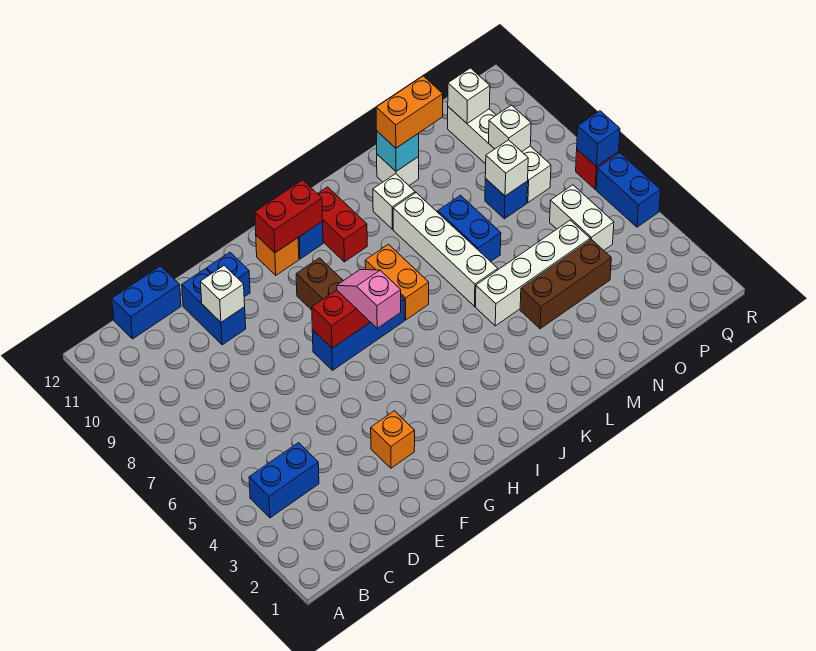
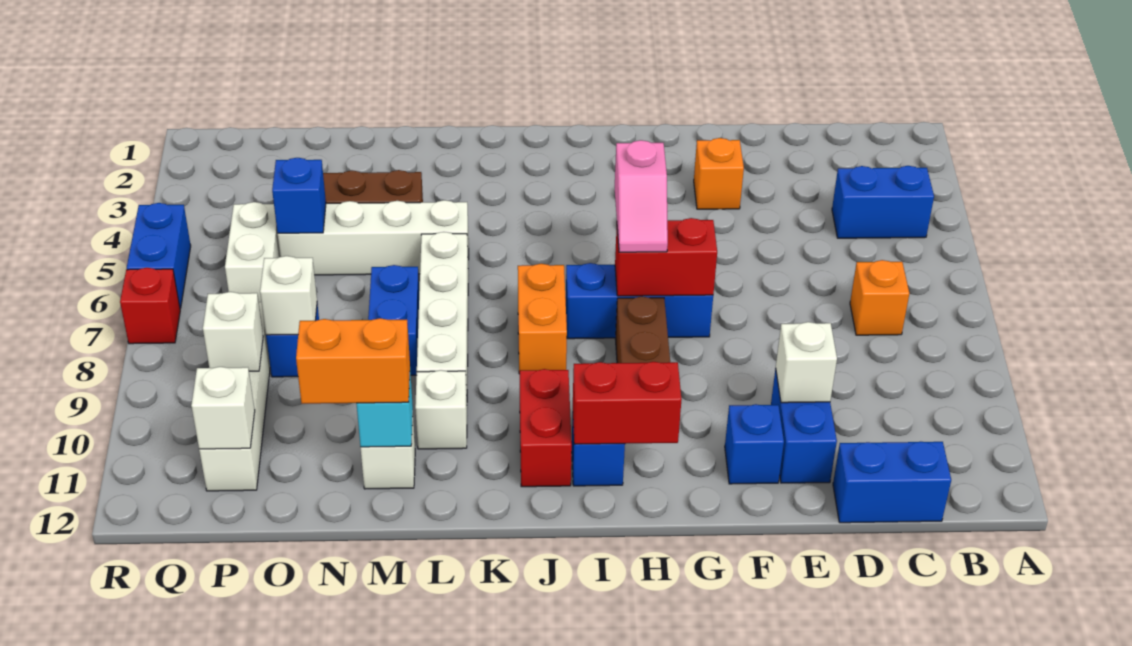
orange 1x1 brick [256,235,299,275] -> orange 1x1 brick moved to [850,260,910,335]
blue 1x1 brick [577,111,620,167] -> blue 1x1 brick moved to [272,158,326,233]

